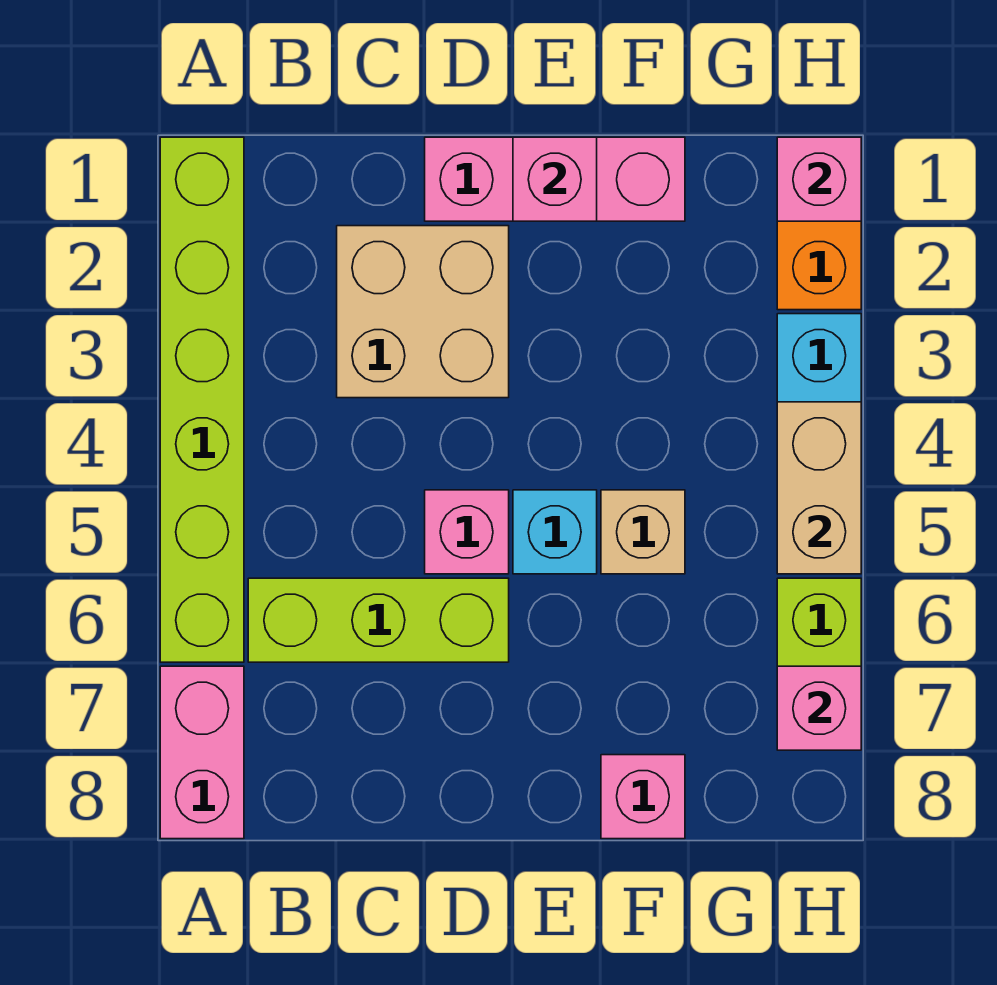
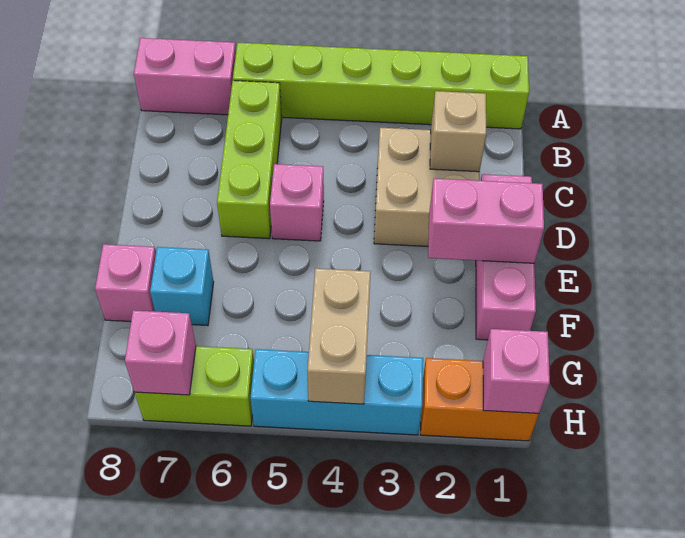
pink 1x1 brick [513,137,597,221] -> pink 1x2 brick [428,178,544,263]
cyan 1x1 brick [513,490,597,574] -> cyan 1x1 brick moved to [150,247,214,326]
tan 1x1 brick [601,490,685,574] -> tan 1x1 brick moved to [430,91,486,172]
tan 1x2 brick [777,402,861,574] -> tan 1x2 brick turned to [307,268,371,404]

